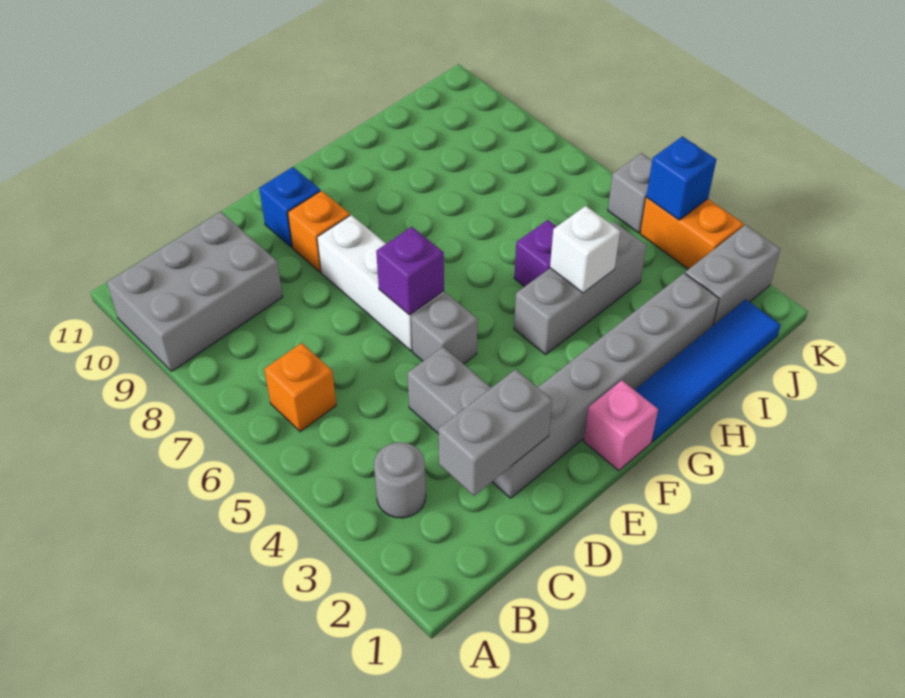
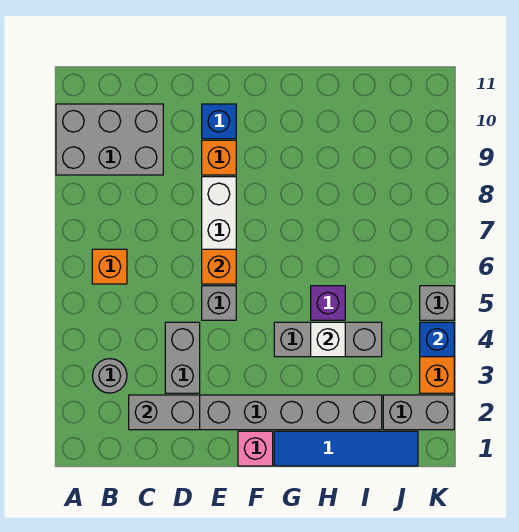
purple 1x1 brick [376,227,444,315] -> orange 1x1 brick [202,249,236,284]

